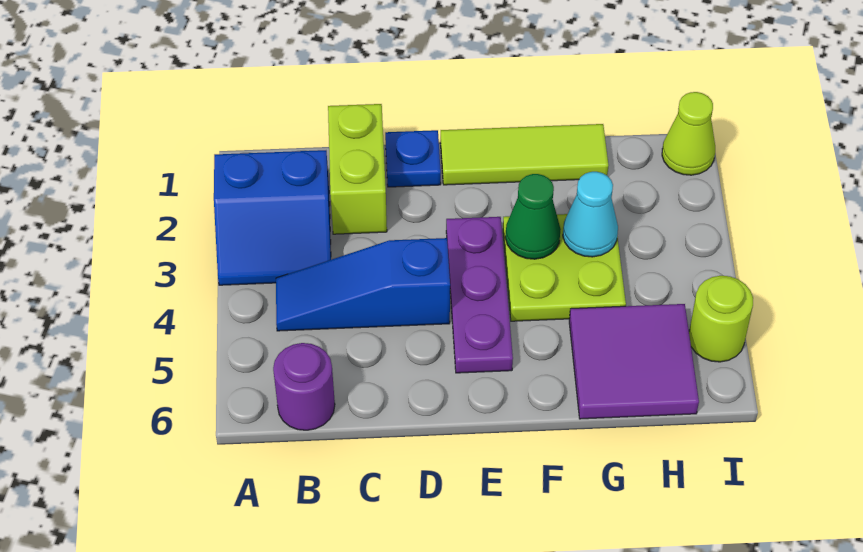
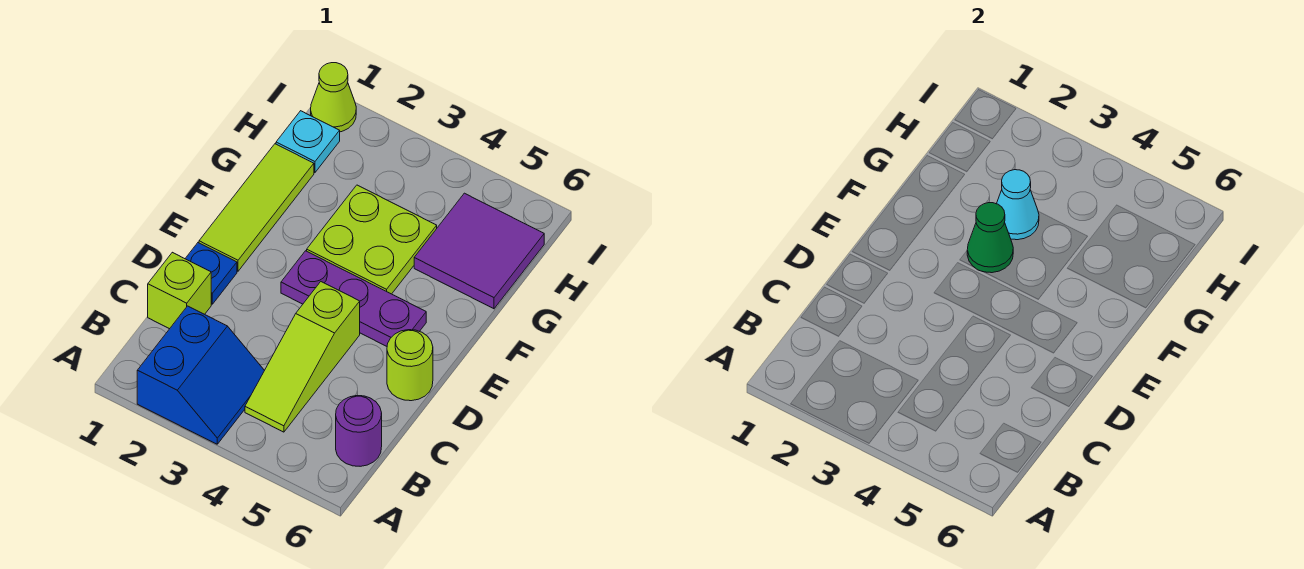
blue 1x3 slope [276,238,450,331] -> lime 1x3 slope [245,282,360,432]
lime 1x2 brick [328,104,387,234] -> lime 1x1 brick [148,252,211,329]
none -> cyan 1x1 plate [276,111,340,173]
lime 1x1 round brick [689,276,753,362] -> lime 1x1 round brick moved to [387,330,433,401]

